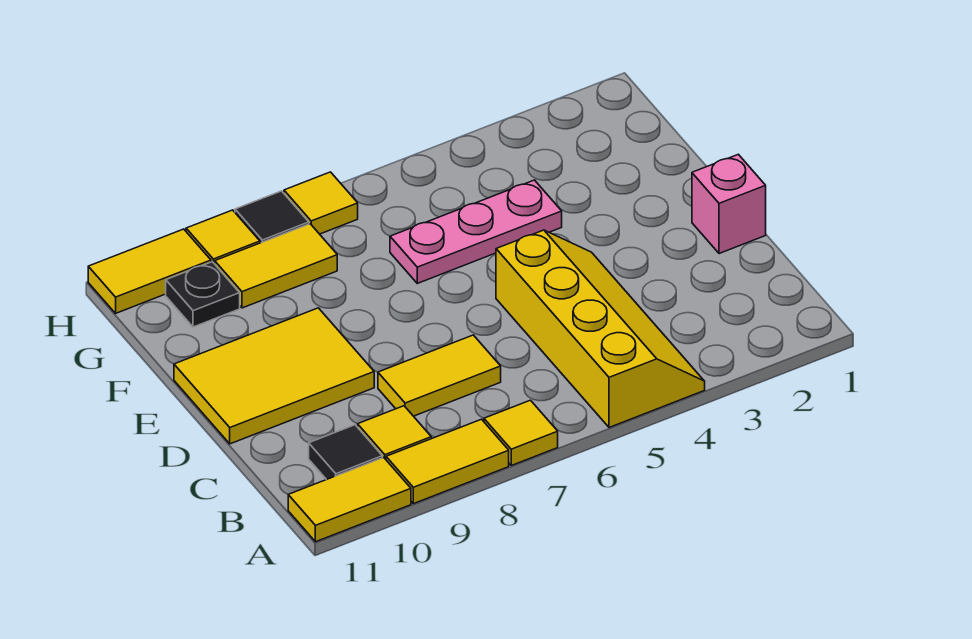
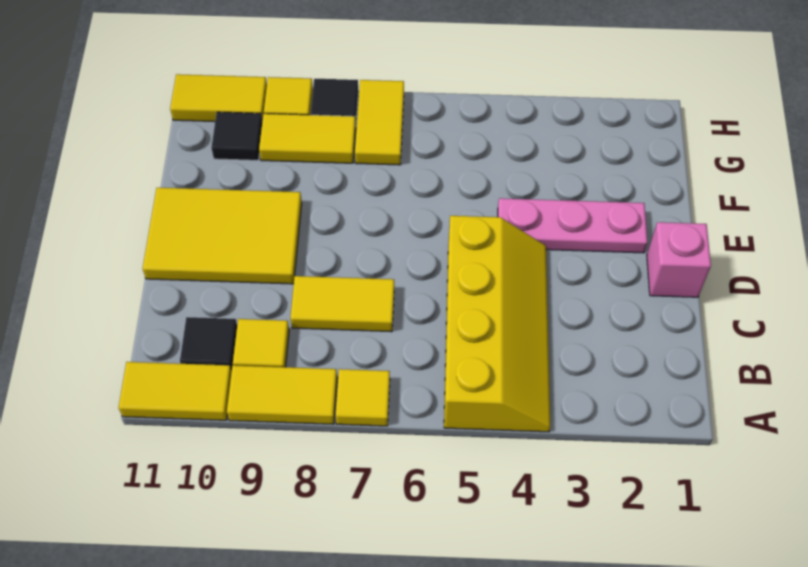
pink 1x3 plate [390,180,562,283] -> pink 1x3 plate moved to [498,198,647,253]
black 1x1 plate [166,262,240,327] -> black 1x1 tile [211,112,262,160]
yellow 1x1 tile [284,172,358,234] -> yellow 1x2 tile [355,80,404,165]

